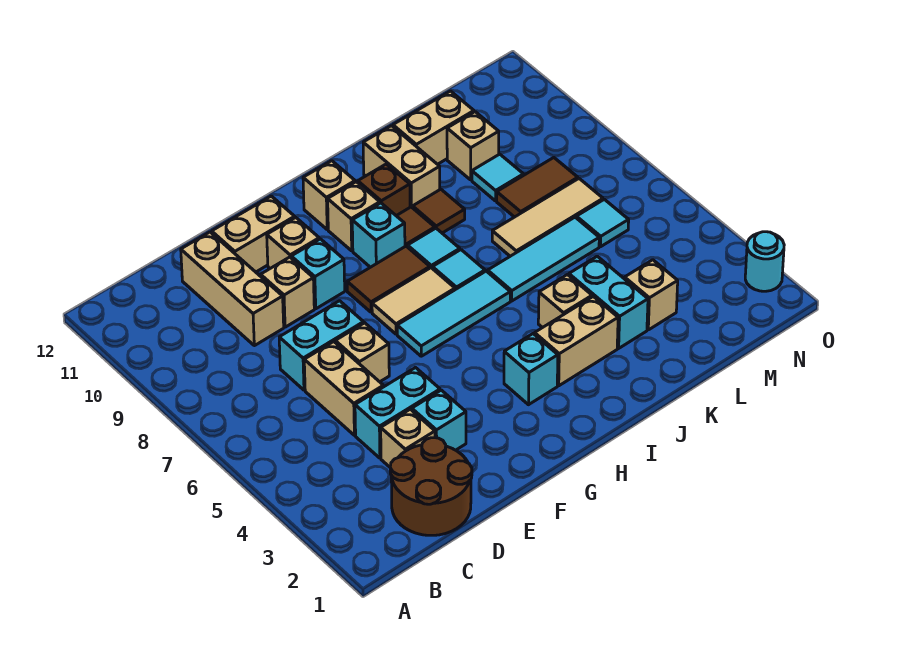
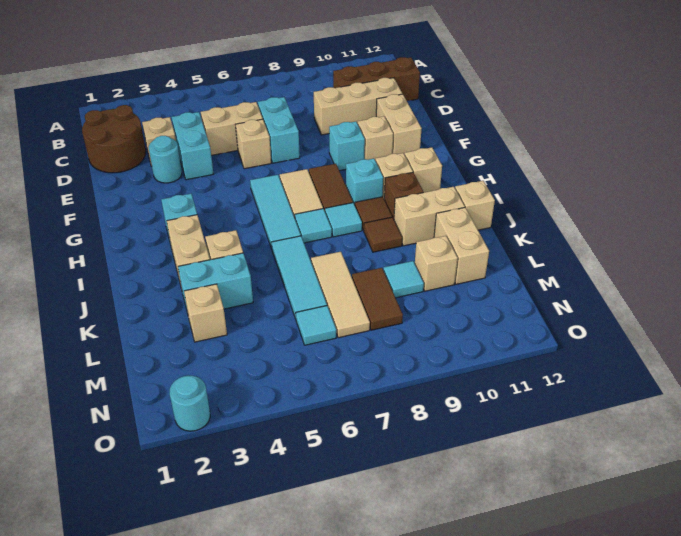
none -> brown 1x3 brick [333,57,420,101]
cyan 1x1 brick [412,390,466,450] -> cyan 1x1 round brick [149,136,182,183]
tan 1x1 brick [261,257,314,327] -> tan 1x1 brick moved to [455,181,495,230]

